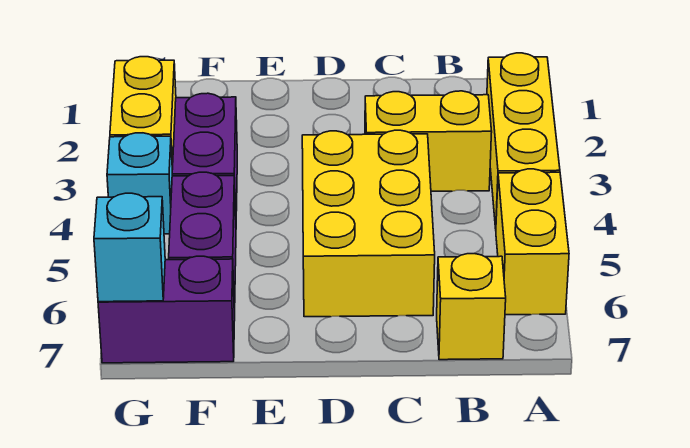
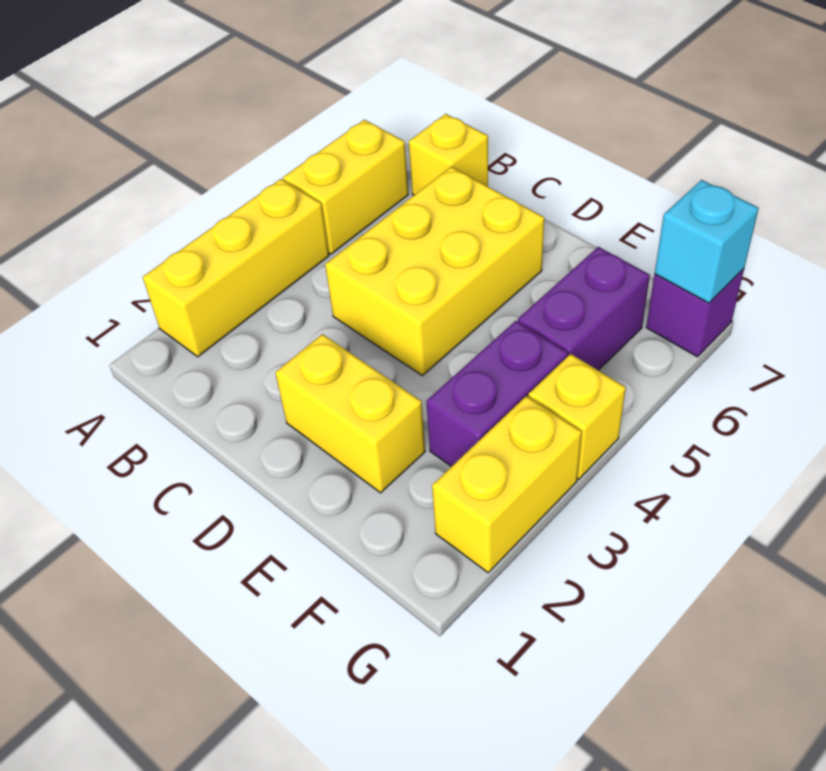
yellow 1x2 brick [365,91,492,191] -> yellow 1x2 brick moved to [275,334,425,493]
purple 1x2 brick [98,256,235,363] -> purple 1x1 brick [646,269,744,357]
cyan 1x1 brick [107,133,172,234] -> yellow 1x1 brick [528,354,626,479]

